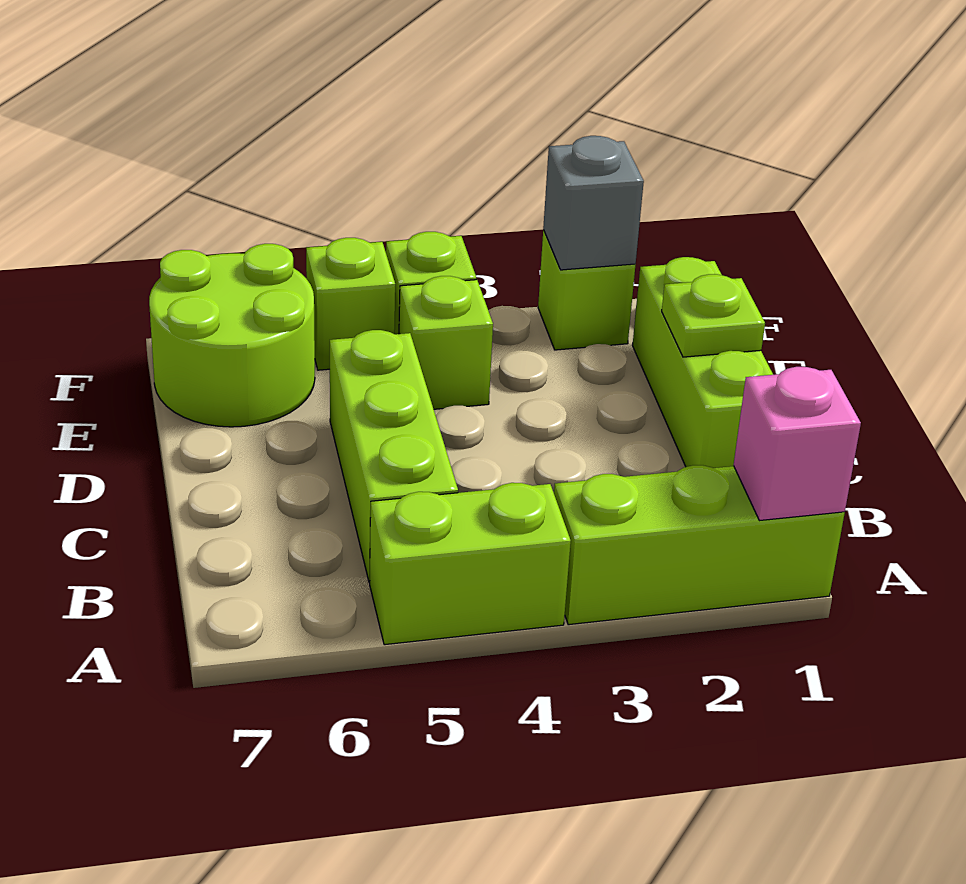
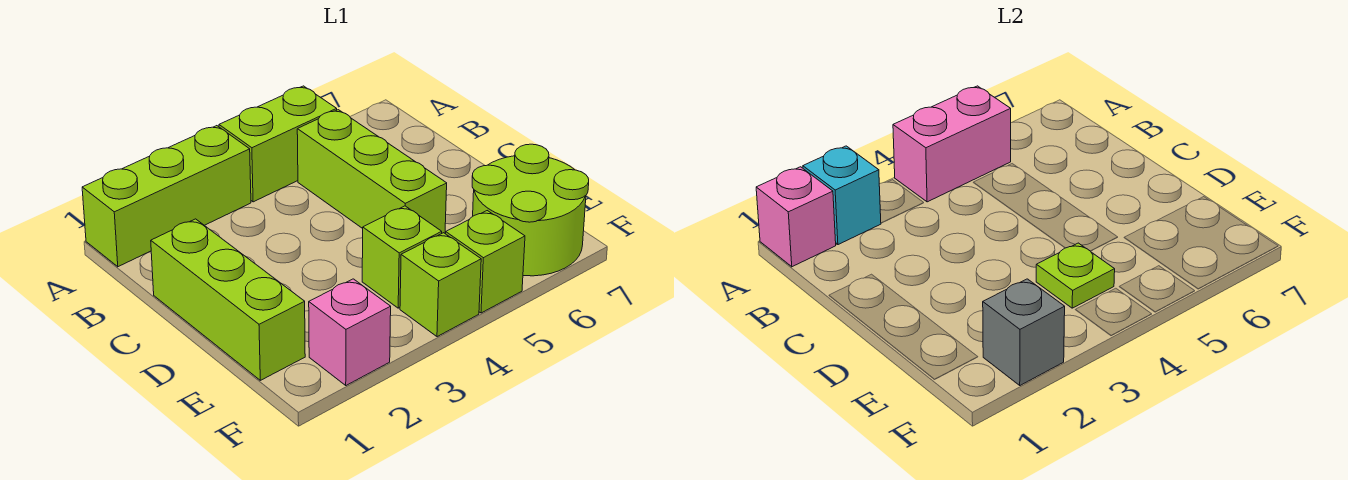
none -> cyan 1x1 brick [803,146,881,245]
none -> pink 1x2 brick [893,86,1011,202]
lime 1x1 plate [662,274,765,357] -> lime 1x1 plate moved to [1036,243,1115,308]
lime 1x1 brick [538,230,635,350] -> pink 1x1 brick [309,279,391,385]

